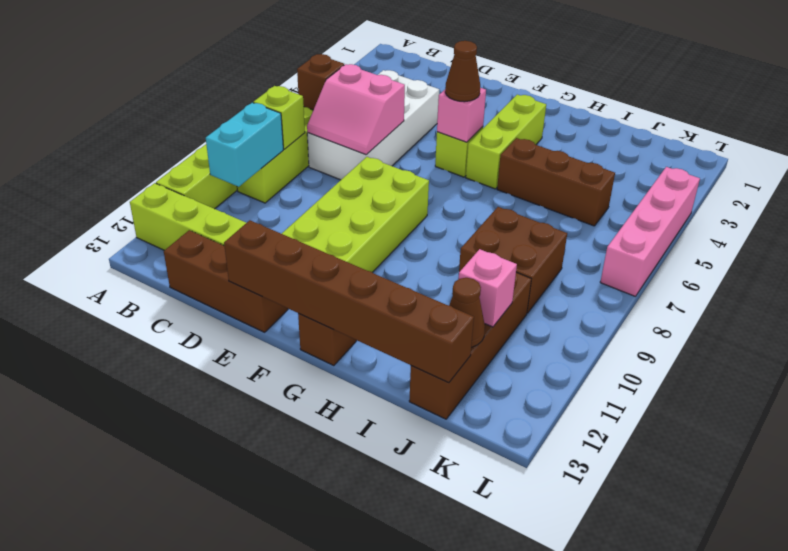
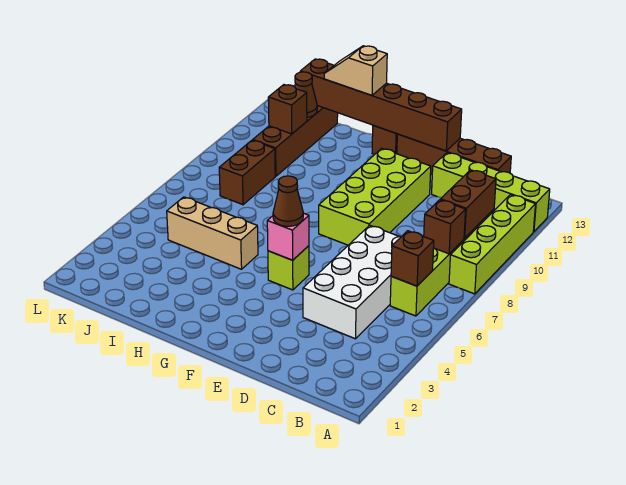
lime 1x1 brick [253,86,305,149] -> brown 1x1 brick [424,200,466,254]
cyan 1x2 brick [206,103,283,187] -> brown 1x2 brick [440,170,496,238]
pink 2x2 slope [307,64,405,155] -> none
brown 1x3 brick [164,230,288,332] -> brown 1x4 brick [397,134,511,175]
lime 1x3 brick [466,95,546,189] -> none
brown 1x3 brick [497,138,615,226] -> tan 1x3 brick [167,197,258,269]
none -> tan 1x2 slope [324,46,387,95]
brown 2x2 brick [458,207,567,313] -> brown 1x2 brick [219,140,275,205]
pink 1x1 brick [459,249,517,327] -> brown 1x1 brick [268,85,307,134]
pink 1x4 brick [600,167,700,296] -> none

